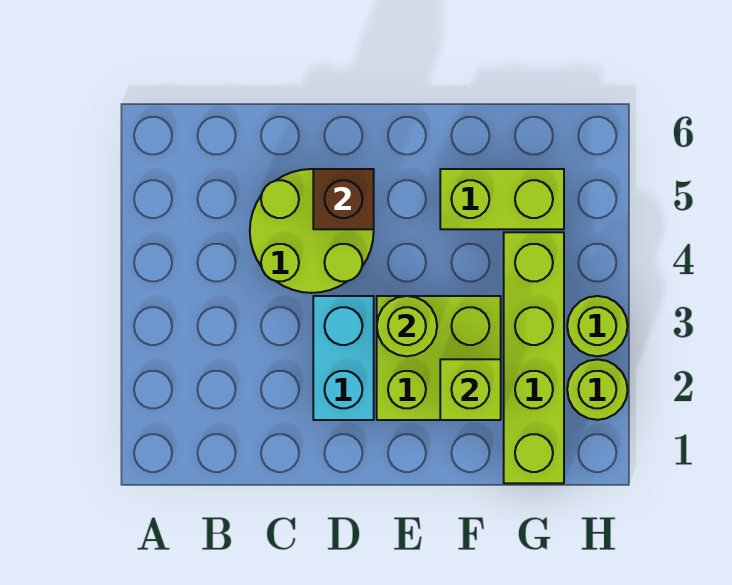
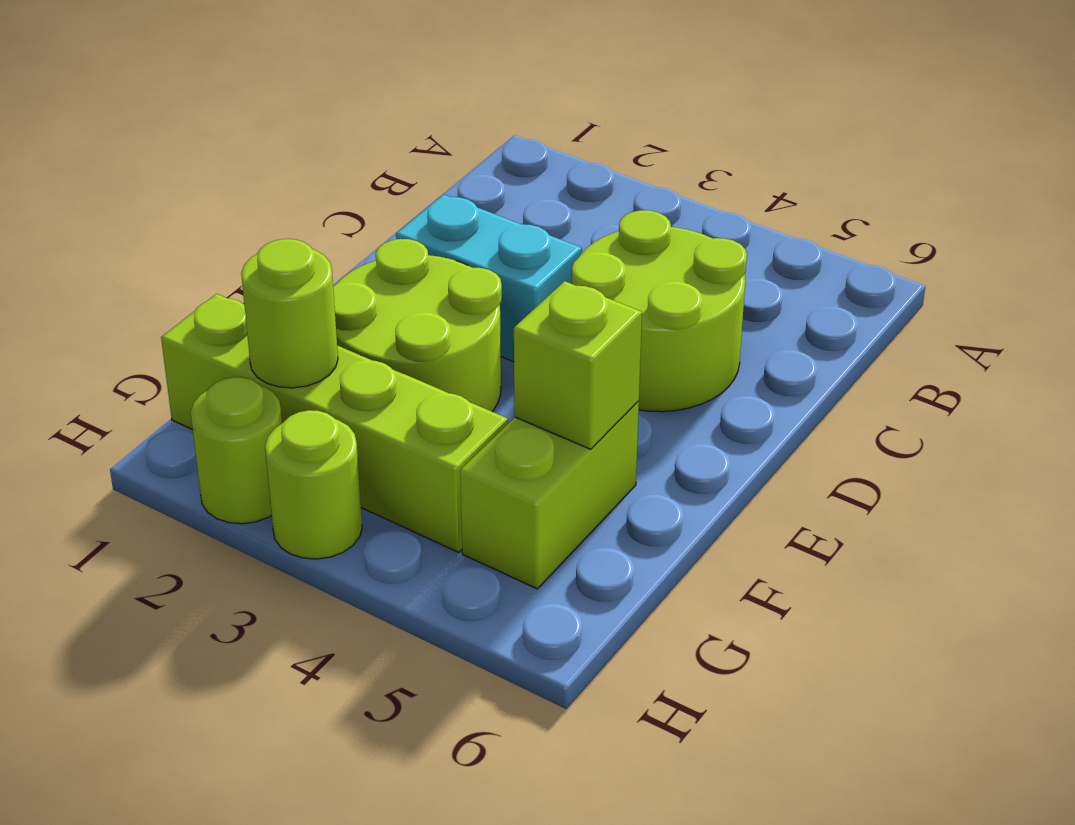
brown 1x1 brick [313,169,374,229] -> none
lime 2x2 brick [377,296,501,420] -> lime 2x2 round brick [333,239,502,412]
lime 1x1 round brick [377,296,437,356] -> lime 1x1 round brick moved to [241,239,338,388]
lime 1x1 brick [440,359,501,420] -> lime 1x1 brick moved to [514,281,642,449]

